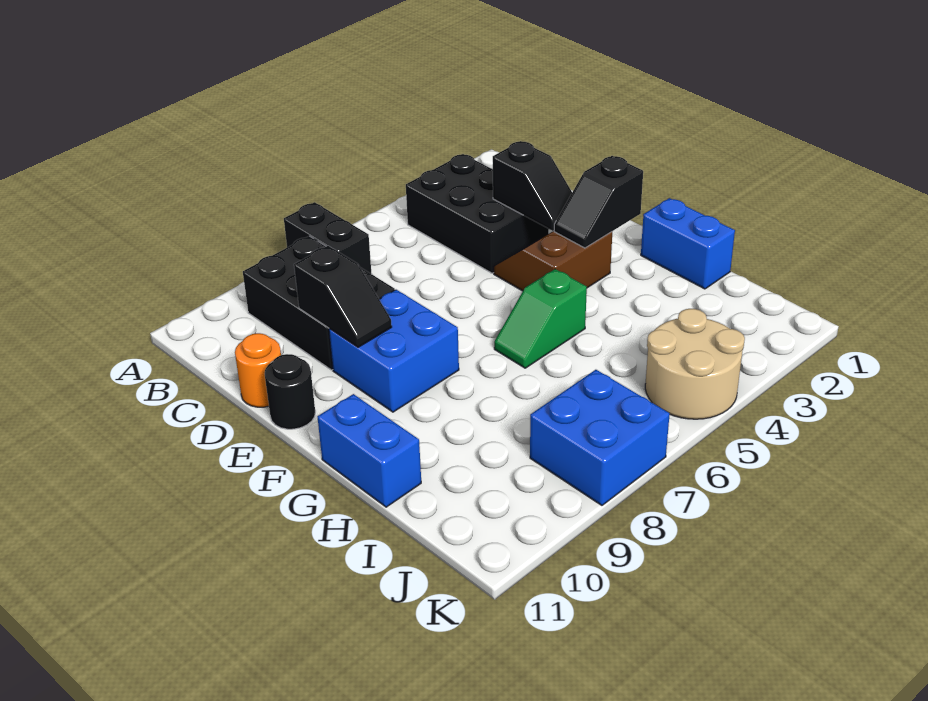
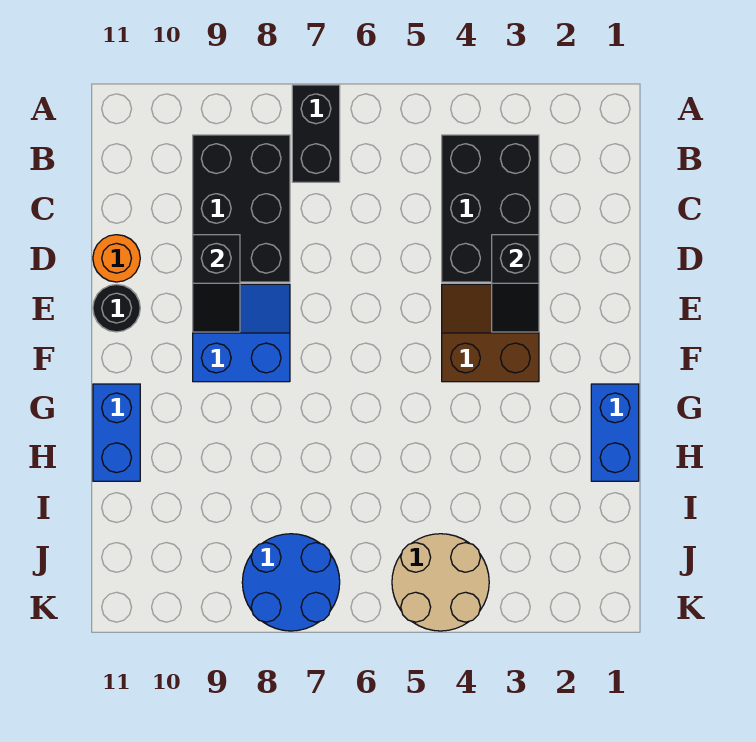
blue 2x2 brick [329,290,459,412] -> blue 2x2 slope [193,284,290,382]
black 1x2 slope [554,156,643,248] -> none
green 1x2 slope [494,269,587,368] -> none
blue 2x2 brick [530,370,670,505] -> blue 2x2 round brick [242,534,340,631]

